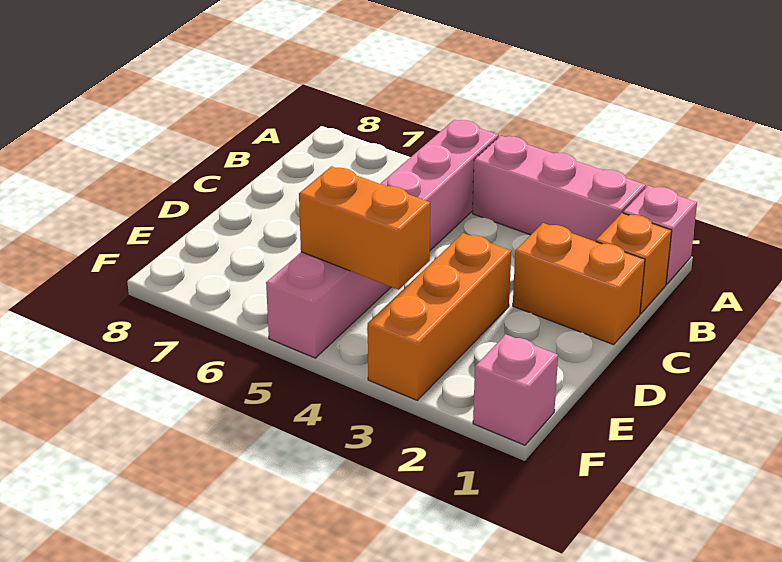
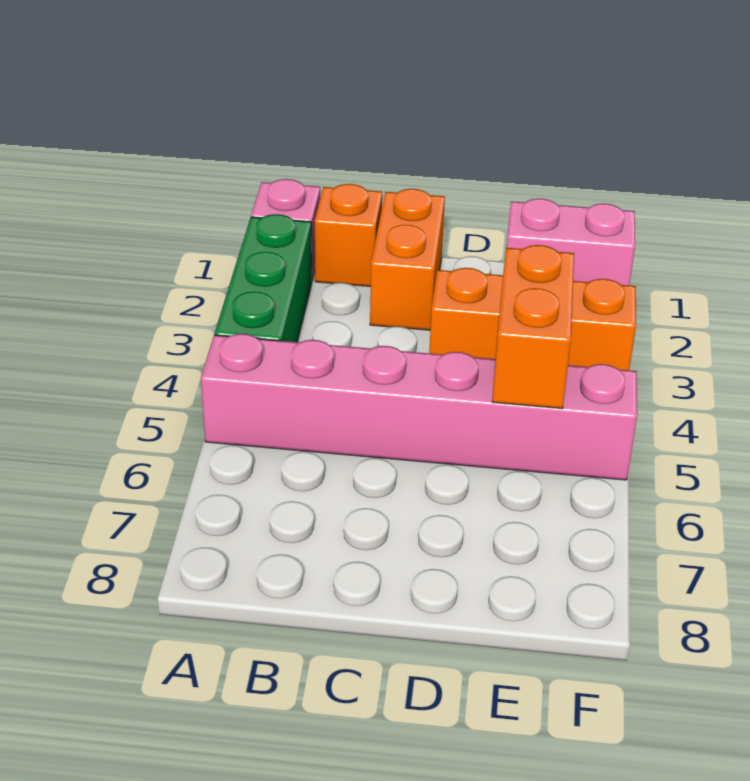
pink 1x3 brick [473,136,646,242] -> green 1x3 brick [215,214,312,342]
pink 1x1 brick [473,334,558,445] -> pink 1x2 brick [507,199,635,285]

